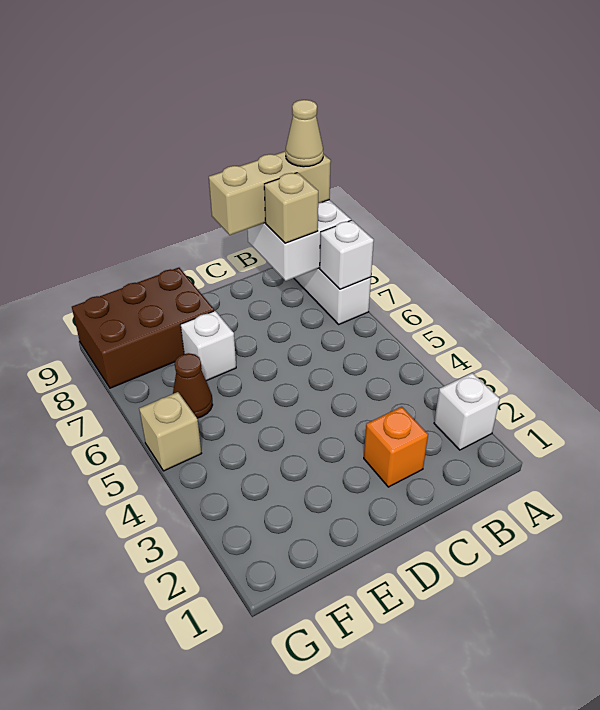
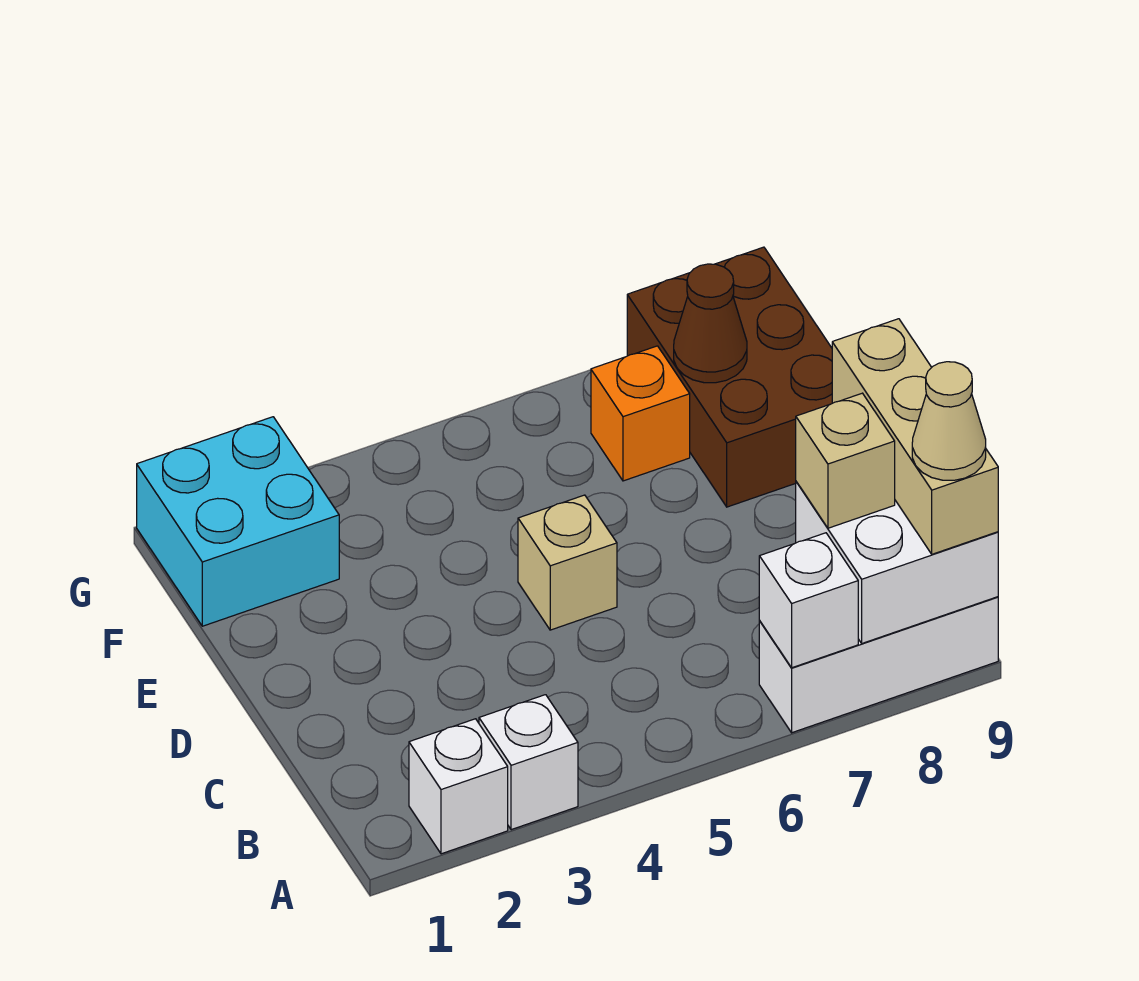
orange 1x1 brick [364,407,428,487] -> orange 1x1 brick moved to [591,346,690,481]
white 1x1 brick [181,311,236,381] -> white 1x1 brick moved to [479,695,578,830]
none -> cyan 2x2 brick [137,417,339,626]
brown 1x1 cone [173,353,213,418] -> brown 1x1 cone moved to [674,264,747,383]
tan 1x1 brick [139,392,202,471] -> tan 1x1 brick moved to [518,495,617,630]

